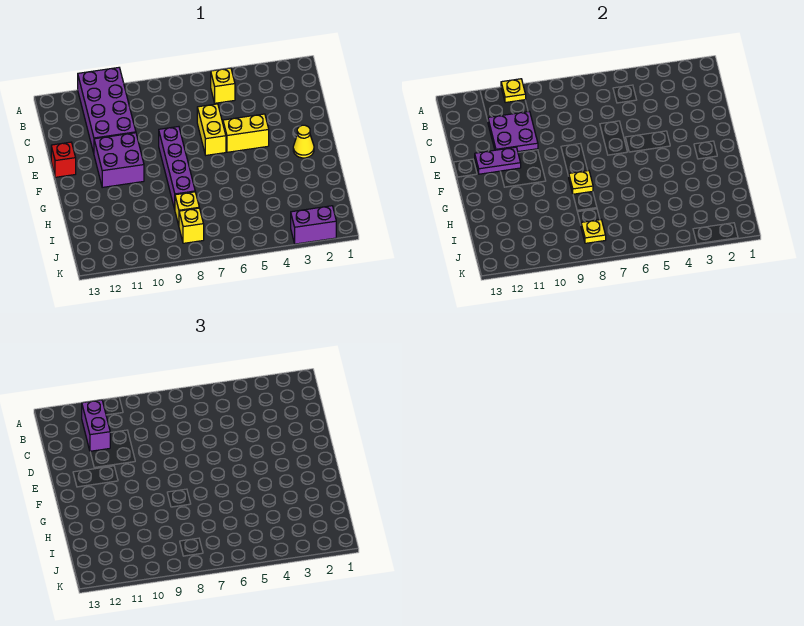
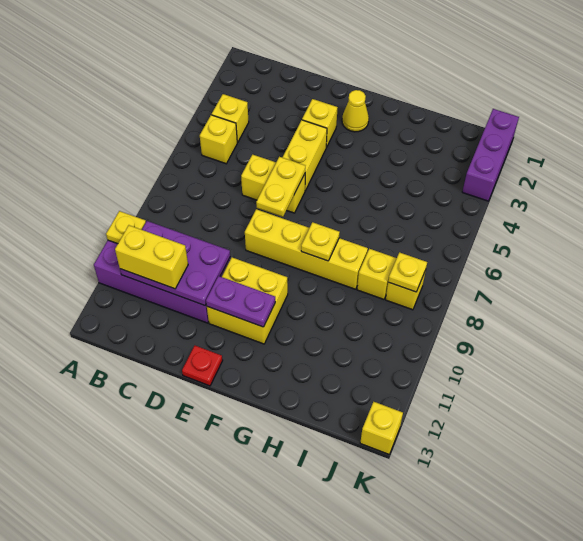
none -> yellow 1x1 brick [212,94,249,142]
purple 1x2 brick [82,400,110,451] -> yellow 1x2 brick [115,225,188,289]
purple 2x2 plate [488,111,538,152] -> purple 2x3 plate [120,221,230,306]
none -> yellow 1x1 brick [302,99,338,147]
none -> yellow 1x2 plate [256,157,305,217]
purple 1x4 brick [159,127,195,209] -> yellow 1x4 brick [245,209,368,289]
purple 2x2 brick [94,133,144,187] -> yellow 2x2 brick [207,257,288,344]
purple 1x2 plate [475,147,521,174] -> purple 1x2 plate turned to [206,276,275,327]
red 1x1 brick [51,142,76,177] -> red 1x1 plate [182,346,223,386]
purple 1x2 brick [291,206,336,244] -> purple 1x3 brick [462,109,519,201]
none -> yellow 1x1 brick [360,402,403,454]

